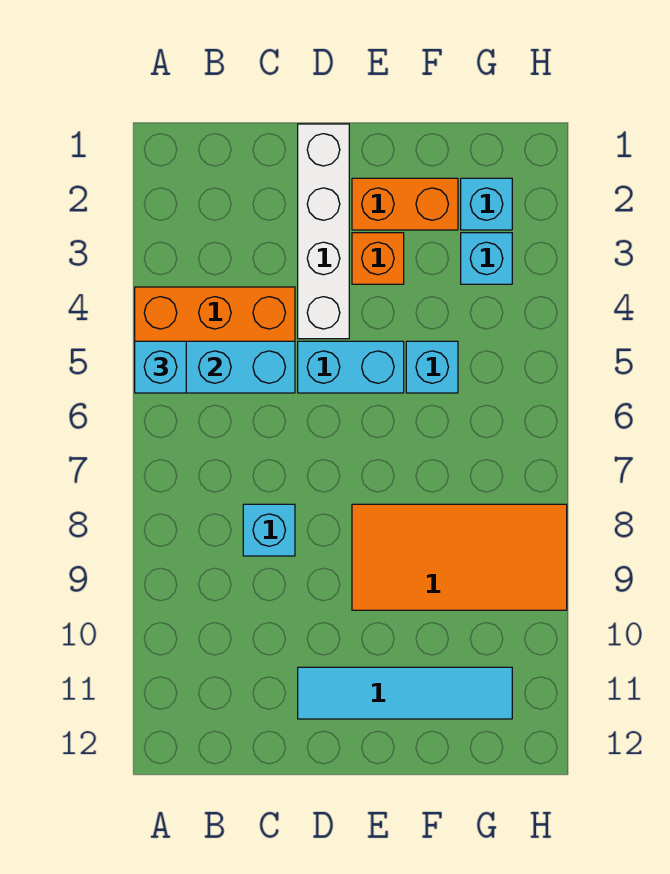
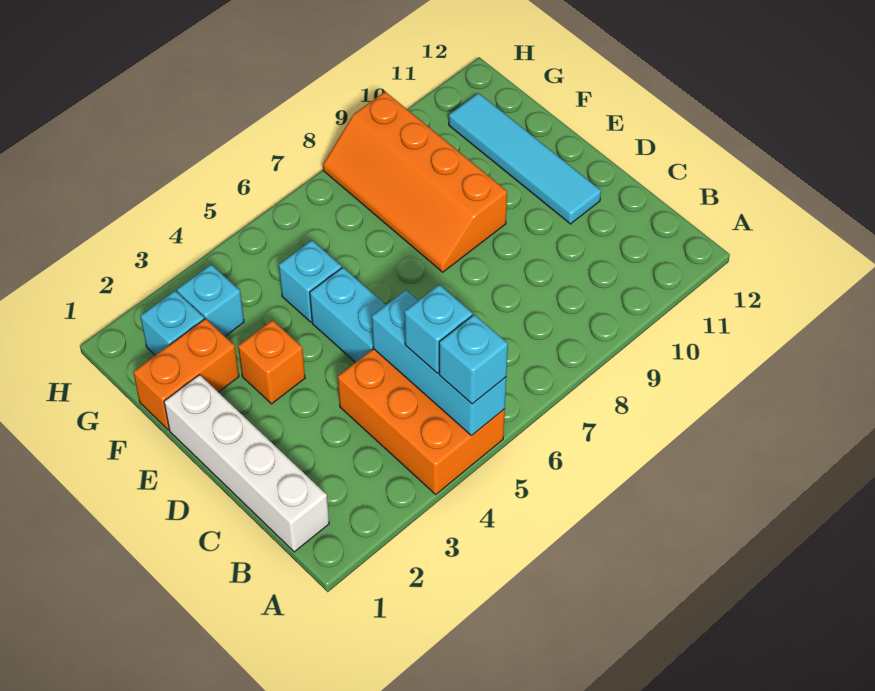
cyan 1x1 brick [243,504,295,556] -> cyan 1x1 brick moved to [404,285,472,373]
white 1x4 brick [298,124,349,339] -> white 1x4 brick turned to [164,375,329,552]
orange 1x2 brick [352,178,458,230] -> orange 1x2 brick turned to [133,319,239,430]
orange 2x4 tile [352,504,567,610] -> orange 2x4 slope [323,92,507,272]

